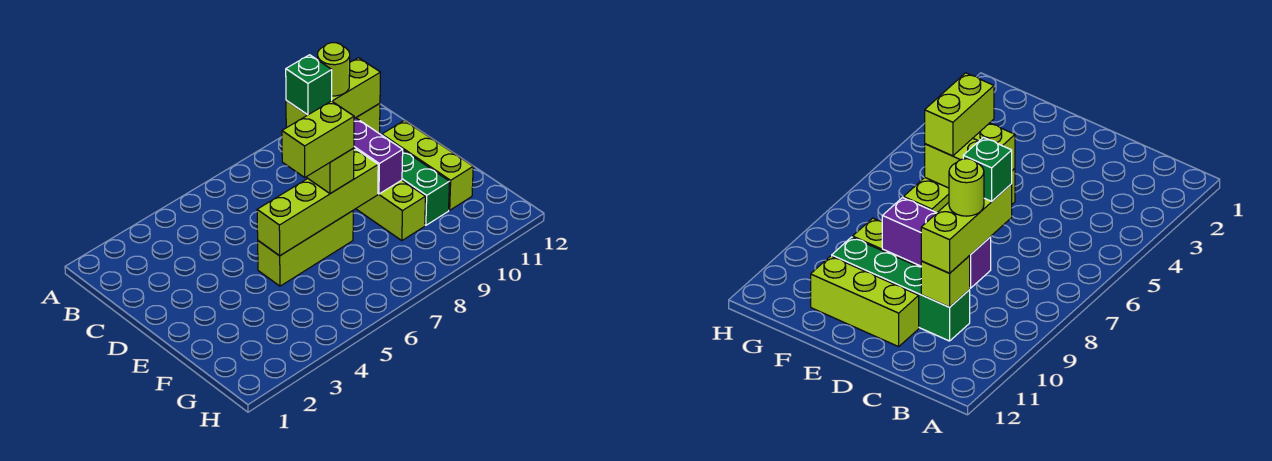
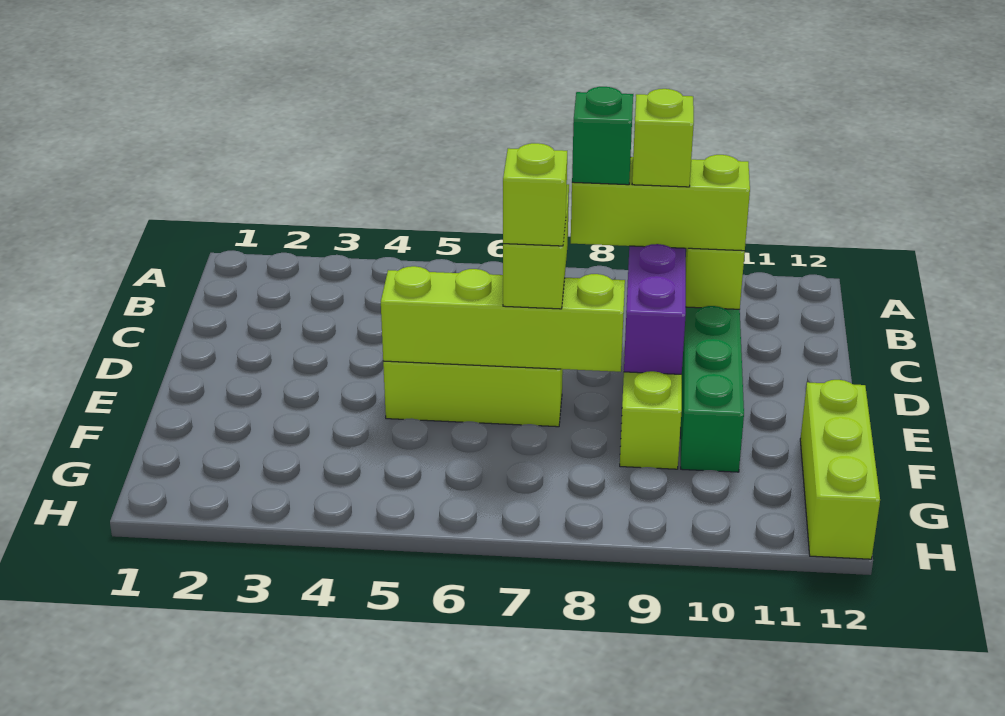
lime 1x1 round brick [318,43,350,96] -> lime 1x1 brick [632,89,694,187]
lime 1x3 brick [382,120,473,210] -> lime 1x3 brick moved to [800,380,880,559]
lime 1x2 brick [282,101,354,177] -> lime 1x1 brick [503,143,567,246]

